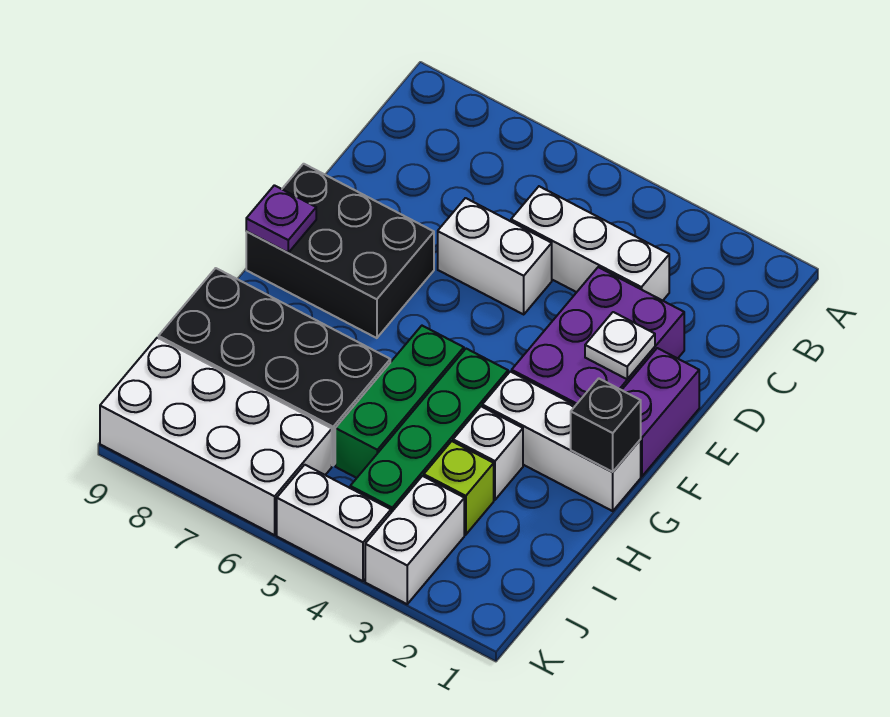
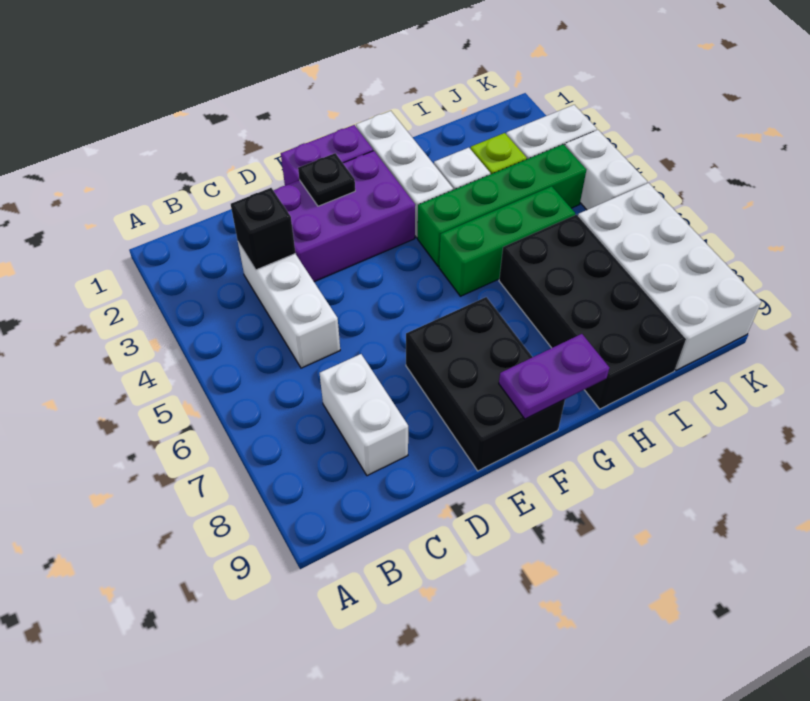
white 1x2 brick [438,198,552,314] -> white 1x2 brick moved to [320,354,408,476]
white 1x1 plate [585,312,655,379] -> black 1x1 plate [298,153,355,206]
purple 1x1 plate [246,185,316,253] -> purple 1x2 plate [499,334,609,419]
black 1x1 brick [571,378,641,472] -> black 1x1 brick moved to [231,188,296,270]

